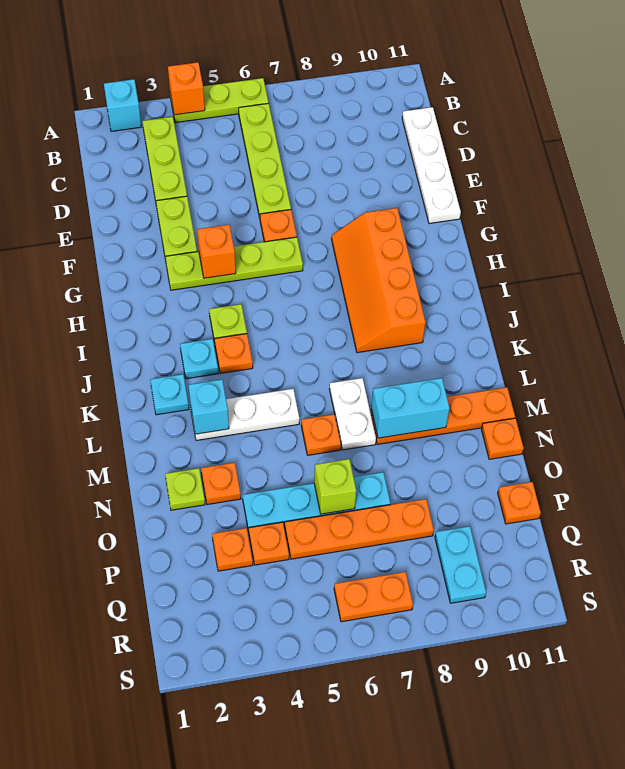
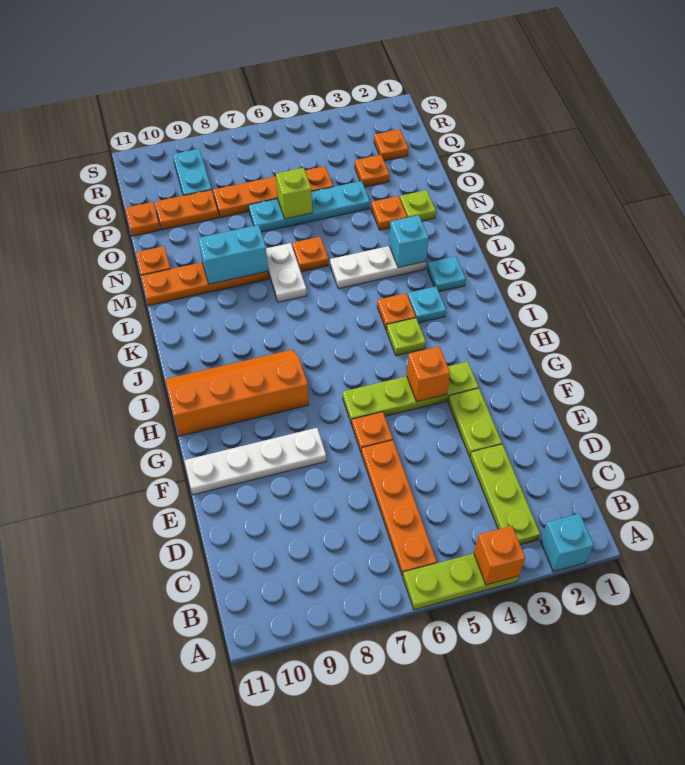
lime 1x4 plate [239,103,291,218] -> orange 1x4 plate [361,440,436,576]
white 1x4 plate [402,107,461,224] -> white 1x4 plate turned to [184,428,326,495]
orange 2x4 slope [332,208,426,353] -> orange 2x4 slope turned to [165,350,309,436]
orange 1x1 plate [249,522,289,565] -> orange 1x1 plate moved to [374,129,408,161]
orange 1x2 plate [334,572,413,622] -> orange 1x2 plate moved to [155,190,219,230]

